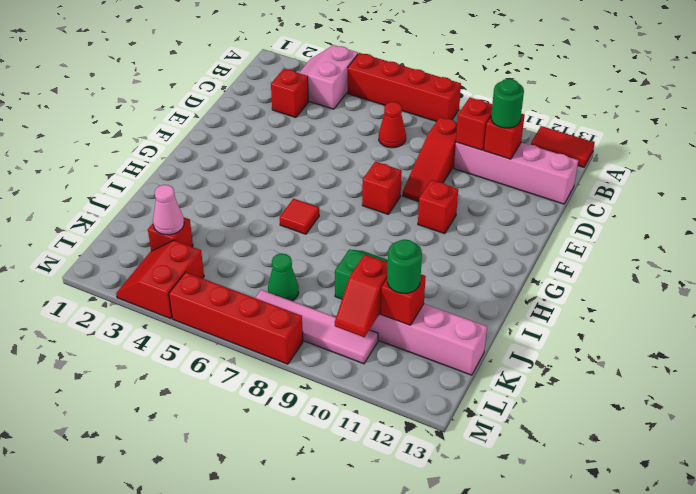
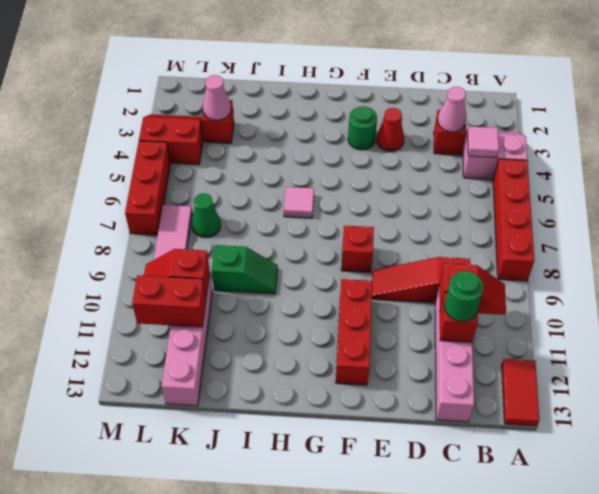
none -> pink 1x1 tile [468,126,499,158]
none -> pink 1x1 cone [438,87,467,132]
red 1x1 cone [379,102,406,148] -> red 1x1 cone moved to [377,108,404,151]
red 1x1 brick [418,180,458,234] -> red 1x3 brick [336,279,372,385]
red 1x1 tile [280,199,319,234] -> pink 1x1 tile [284,187,314,218]
red 1x1 brick [381,274,426,325] -> red 1x2 brick [132,275,206,327]
green 1x1 round brick [387,239,422,293] -> green 1x1 round brick moved to [348,106,377,150]
red 1x4 brick [169,272,303,364] -> red 1x3 brick [125,141,170,235]

